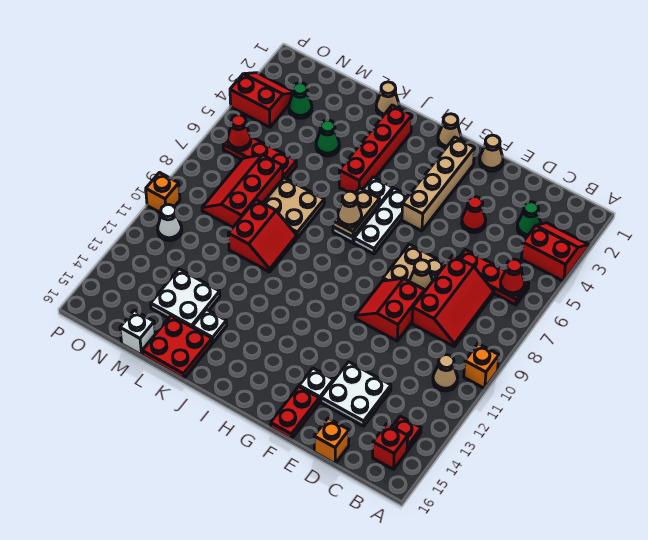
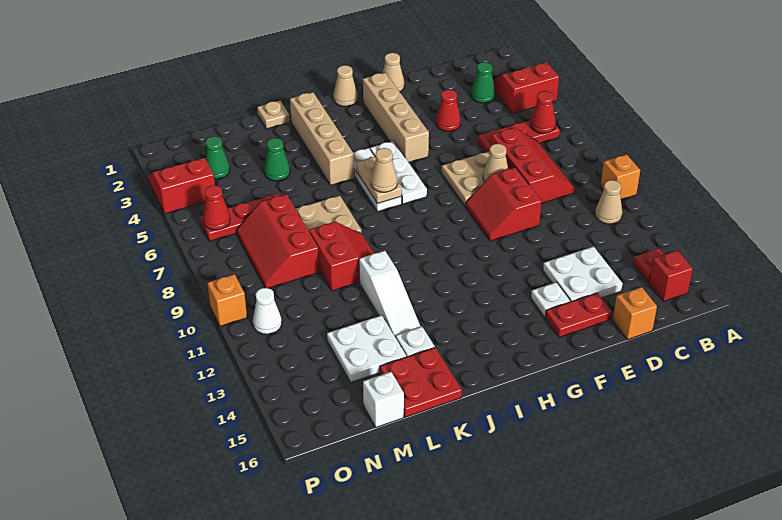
red 1x2 plate [271,387,319,439] -> red 1x2 plate turned to [545,293,612,337]
red 1x4 brick [339,105,412,193] -> tan 1x4 brick [290,92,354,185]
tan 1x1 cone [376,82,399,117] -> tan 1x1 plate [257,101,290,129]
none -> white 1x3 slope [359,251,421,337]

